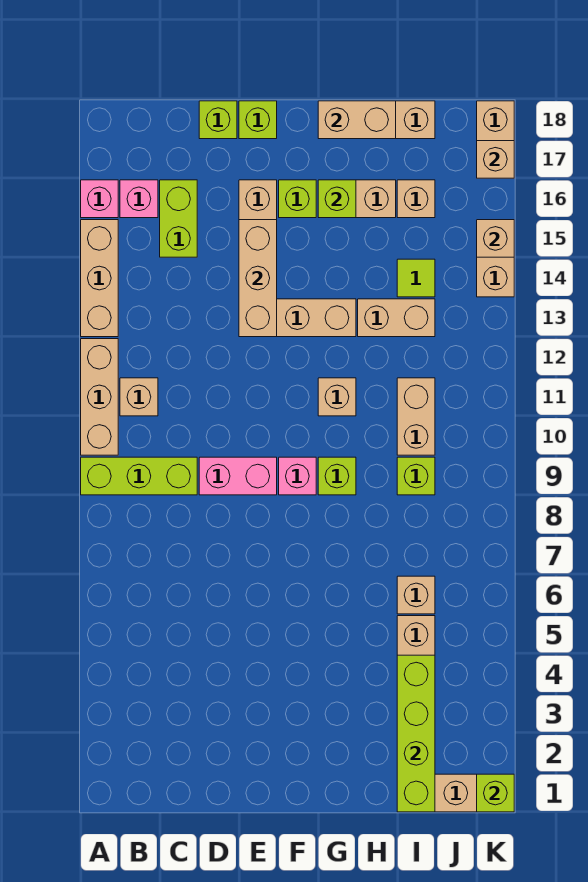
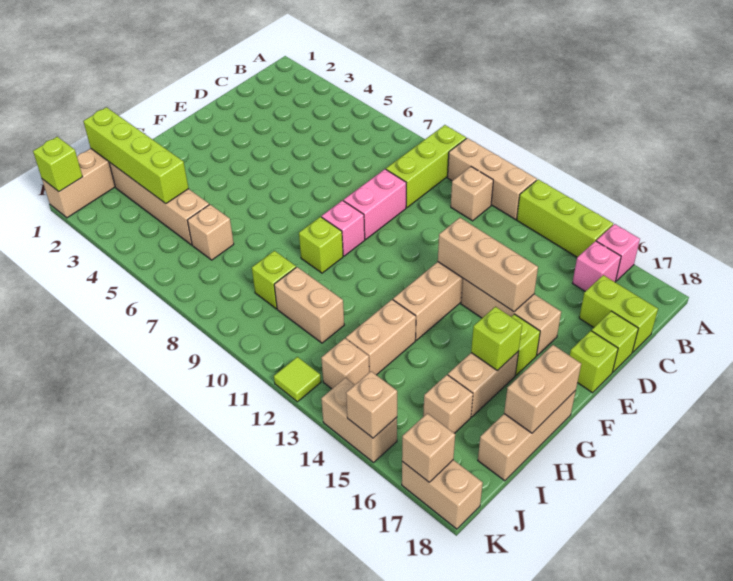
tan 1x3 brick [81,220,118,337] -> lime 1x3 brick [517,179,613,257]
lime 1x2 brick [160,180,197,257] -> lime 1x2 brick moved to [579,275,658,352]
tan 1x1 brick [318,378,356,416] -> tan 1x1 brick moved to [321,338,369,389]
lime 1x1 tile [397,259,435,297] -> lime 1x1 tile moved to [274,357,321,402]

